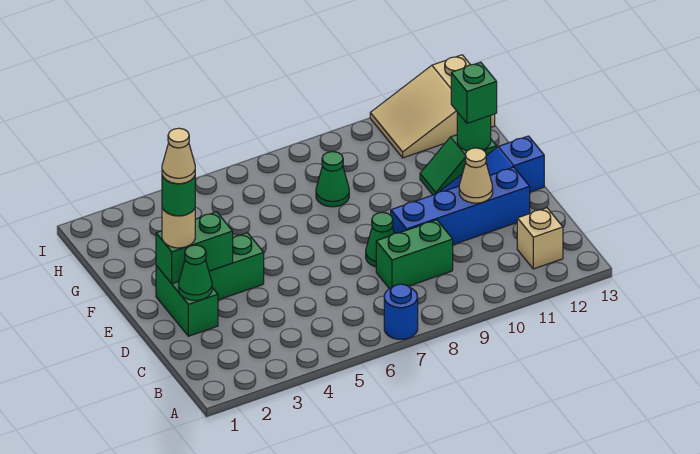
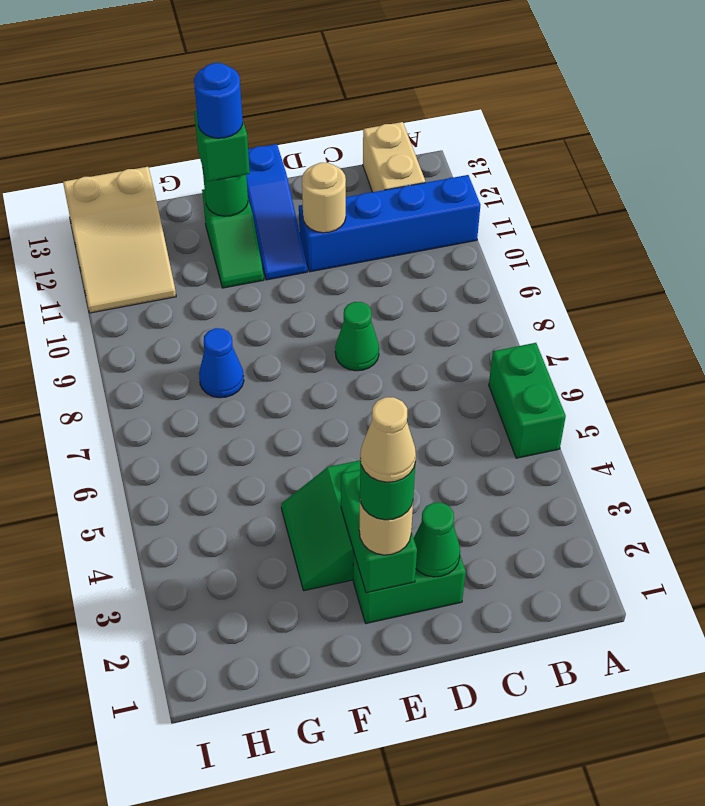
blue 1x1 round brick [384,284,418,339] -> blue 1x1 round brick moved to [194,63,243,138]
tan 1x1 brick [517,208,563,269] -> tan 1x2 brick [363,122,425,192]
green 1x2 brick [376,220,453,289] -> green 1x2 brick moved to [489,343,566,458]
blue 1x4 brick [391,167,530,245] -> blue 1x4 brick turned to [299,175,480,272]
tan 1x1 cone [459,148,493,203] -> tan 1x1 round brick [302,163,346,233]
green 1x1 cone [316,152,349,207] -> blue 1x1 cone [199,328,244,398]

